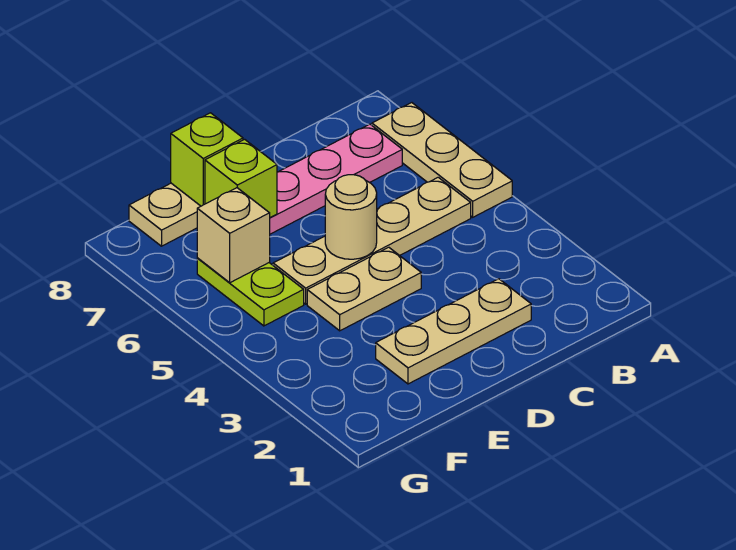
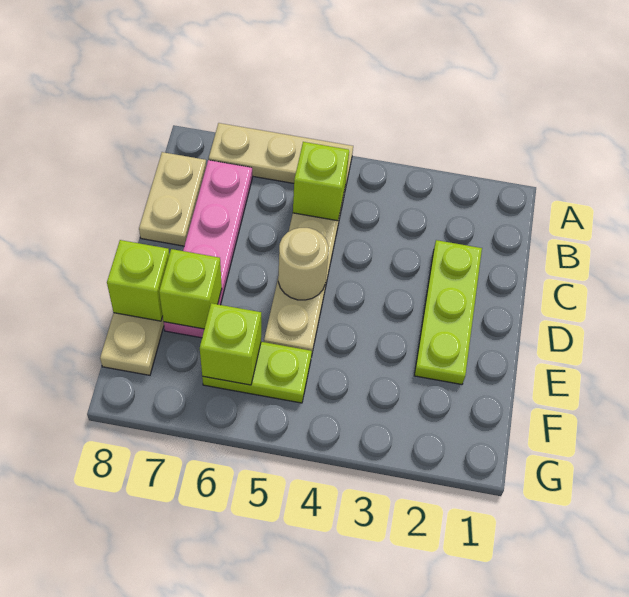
none -> lime 1x1 brick [293,142,349,221]
tan 1x3 plate [376,279,531,384] -> lime 1x3 plate [414,240,482,384]
tan 1x2 plate [307,247,421,331] -> tan 1x2 plate moved to [139,152,206,246]
tan 1x1 brick [197,188,270,283] -> lime 1x1 brick [200,303,261,385]

